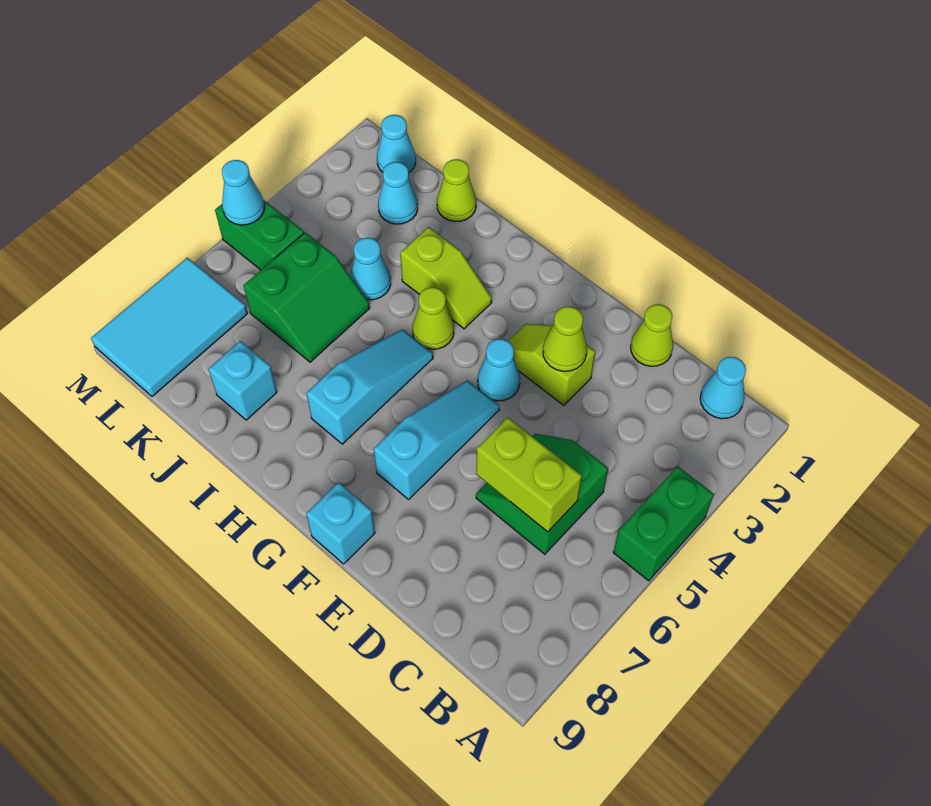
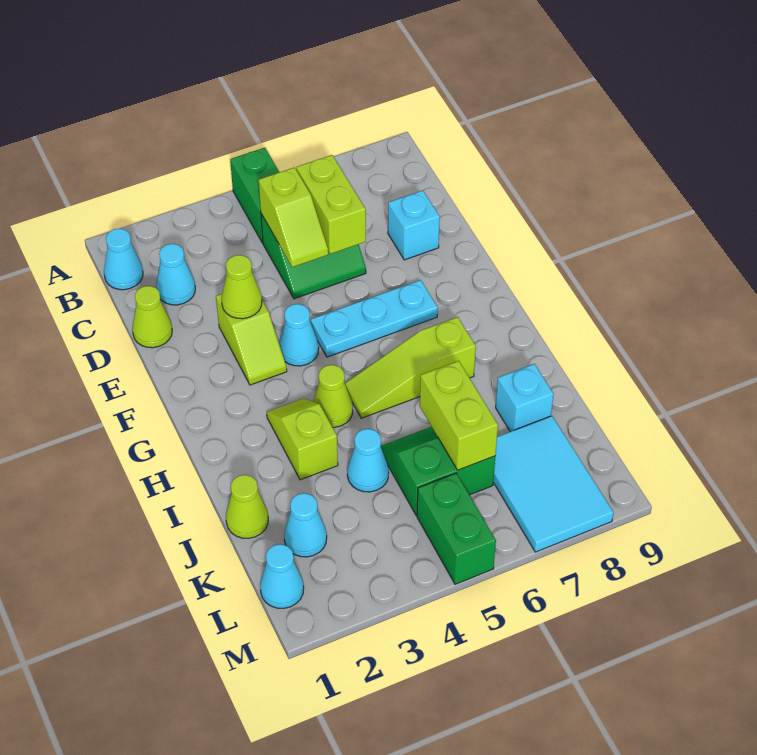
green 1x2 brick [613,467,714,581] -> green 1x2 brick turned to [230,148,279,243]
none -> lime 1x2 slope [259,168,328,267]
cyan 1x3 slope [374,381,499,499] -> cyan 1x3 plate [311,280,438,357]
cyan 1x1 brick [306,482,375,564] -> cyan 1x1 brick moved to [388,190,440,260]
cyan 1x3 slope [306,329,433,444] -> lime 1x3 slope [345,317,476,418]
none -> lime 1x2 brick [420,361,498,470]
cyan 2x3 tile [91,258,247,397] -> cyan 2x3 tile turned to [493,416,614,552]
cyan 1x1 cone [222,160,264,225] -> cyan 1x1 cone moved to [156,244,195,305]

